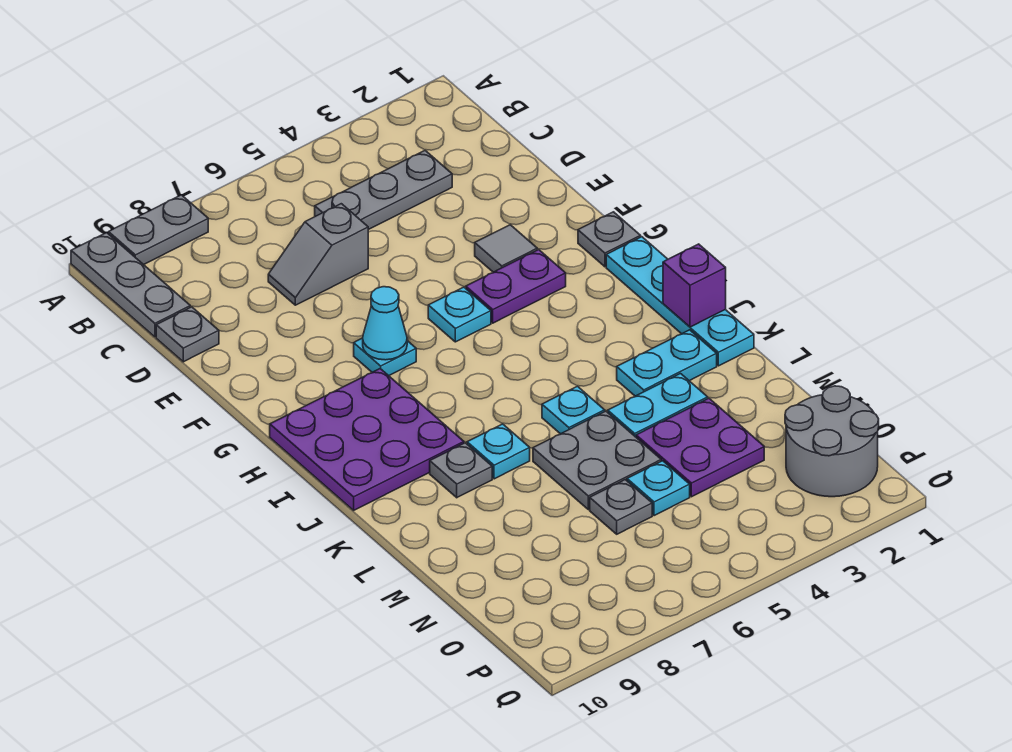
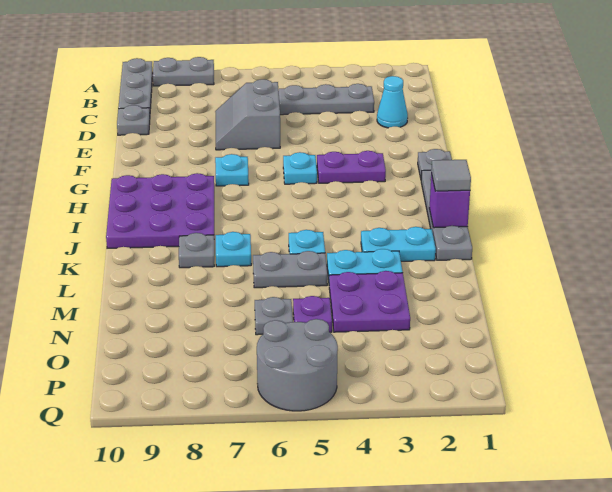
grey 1x2 slope [268,204,368,305] -> grey 2x2 slope [215,79,280,150]
grey 1x1 tile [475,225,537,272] -> grey 1x1 tile moved to [431,160,471,191]
cyan 1x1 cone [363,287,407,360] -> cyan 1x1 cone moved to [377,76,408,128]
cyan 1x4 plate [606,237,754,366] -> grey 1x4 plate [421,170,472,260]
grey 2x2 plate [533,411,661,510] -> grey 1x2 plate [253,251,327,288]
cyan 1x1 plate [627,461,690,516] -> purple 1x1 plate [293,296,332,332]
grey 2x2 round brick [785,386,879,497] -> grey 2x2 round brick moved to [257,319,338,411]

